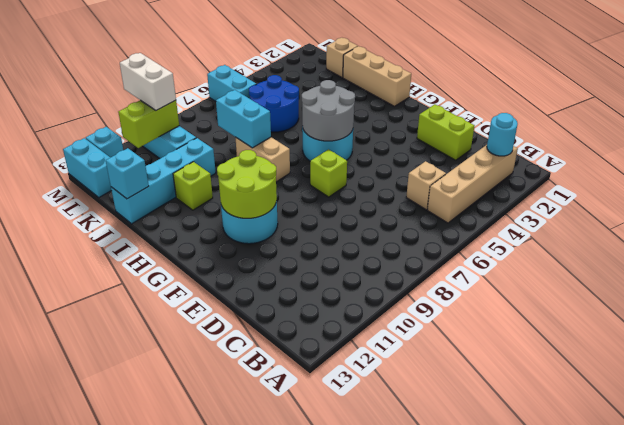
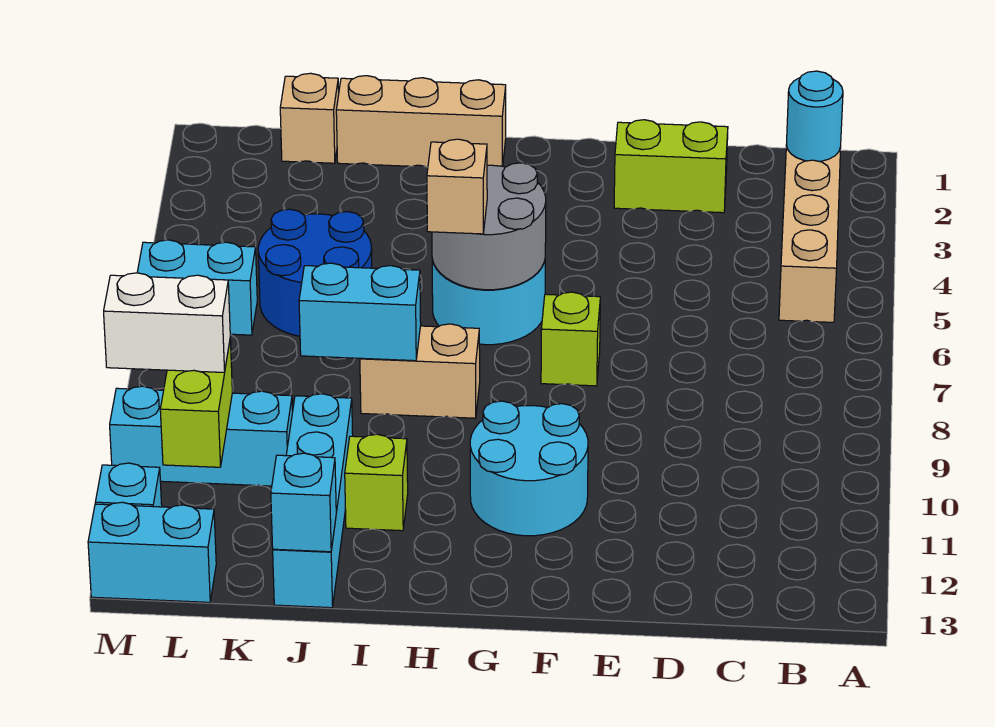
tan 1x1 brick [406,161,446,210] -> tan 1x1 brick moved to [427,139,487,234]
lime 2x2 round brick [217,150,277,218] -> none

